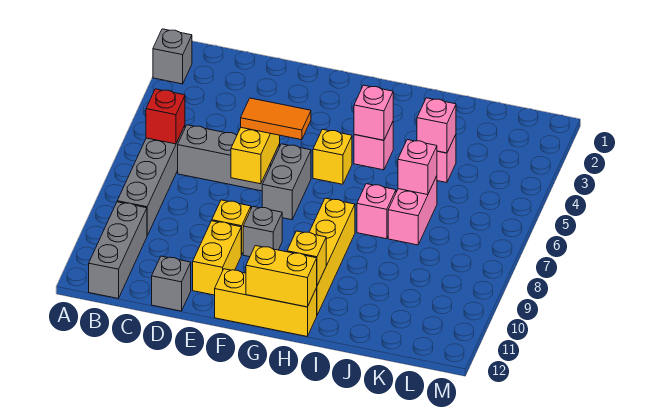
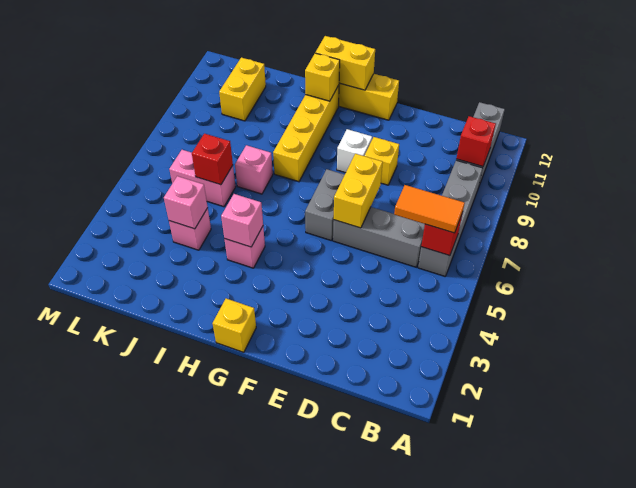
grey 1x1 brick [153,29,192,84] -> none
none -> red 1x1 brick [456,116,496,167]
grey 1x1 brick [152,256,191,311] -> none
orange 1x2 tile [241,98,311,140] -> orange 1x2 tile moved to [394,185,465,233]
yellow 1x2 brick [193,221,241,295] -> yellow 1x2 brick moved to [219,58,266,121]
grey 1x1 brick [243,206,282,257] -> white 1x1 brick [337,129,372,173]
yellow 1x1 brick [313,129,352,184] -> yellow 1x1 brick moved to [212,299,256,352]
pink 1x2 brick [388,176,437,245] -> pink 1x2 brick turned to [169,150,235,207]
pink 1x1 brick [398,140,437,195] -> red 1x1 brick [192,134,233,185]

